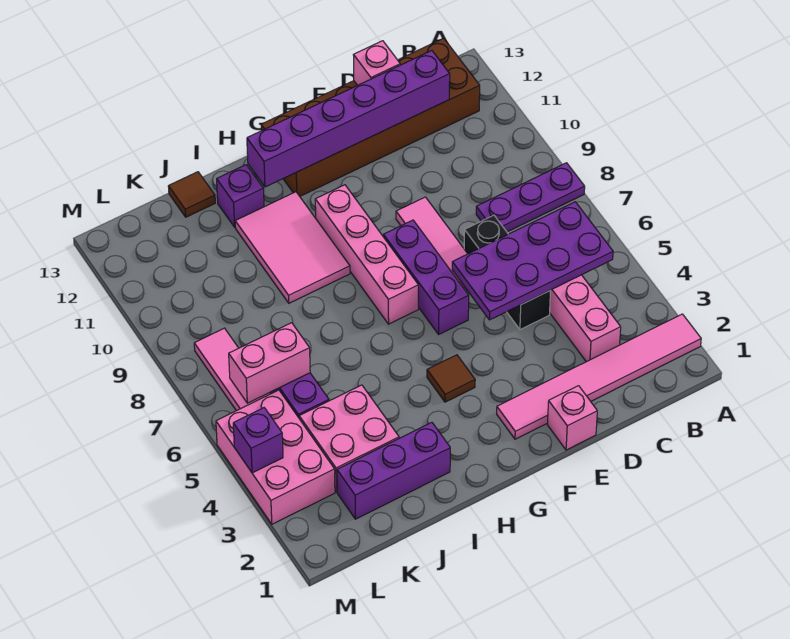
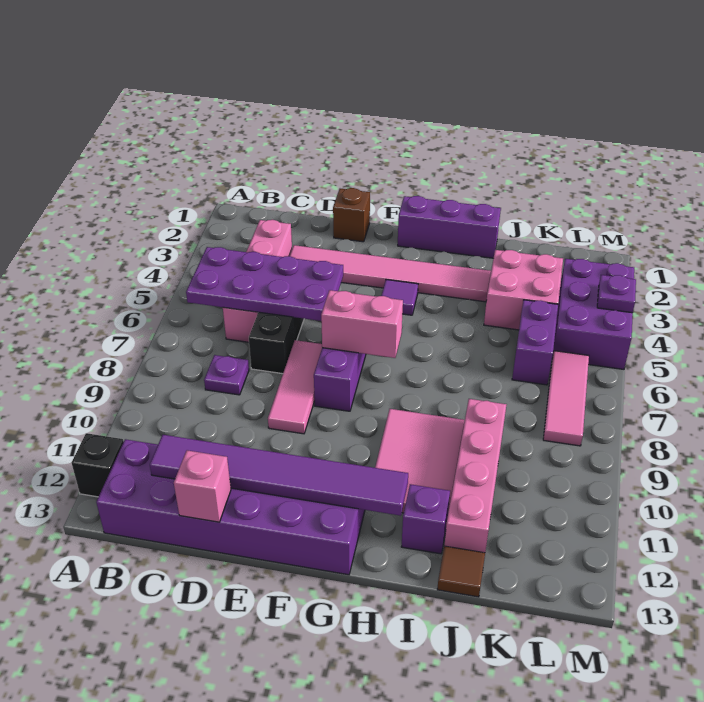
pink 1x6 tile [497,314,701,439] -> pink 1x6 tile moved to [290,245,491,302]
purple 1x3 plate [476,163,585,232] -> purple 1x1 plate [204,355,249,395]
none -> black 1x1 brick [72,433,124,497]
brown 2x6 brick [261,38,480,196] -> purple 2x6 brick [96,439,365,575]
purple 1x6 brick [247,51,450,187] -> purple 1x6 tile [150,435,408,516]
pink 1x1 brick [547,386,597,450] -> brown 1x1 brick [333,188,370,242]
brown 1x1 tile [427,355,475,402] -> purple 1x1 tile [381,280,418,315]
pink 1x4 brick [315,185,418,324] -> pink 1x4 brick moved to [444,399,506,553]
purple 1x3 brick [337,422,450,519] -> purple 1x3 brick moved to [398,196,501,258]
pink 1x2 brick [229,323,310,403] -> pink 1x2 brick moved to [321,290,403,358]
pink 2x3 brick [216,390,335,524] -> purple 2x3 brick [552,259,634,369]
purple 1x1 brick [233,408,283,473] -> purple 1x1 plate [597,275,636,313]

